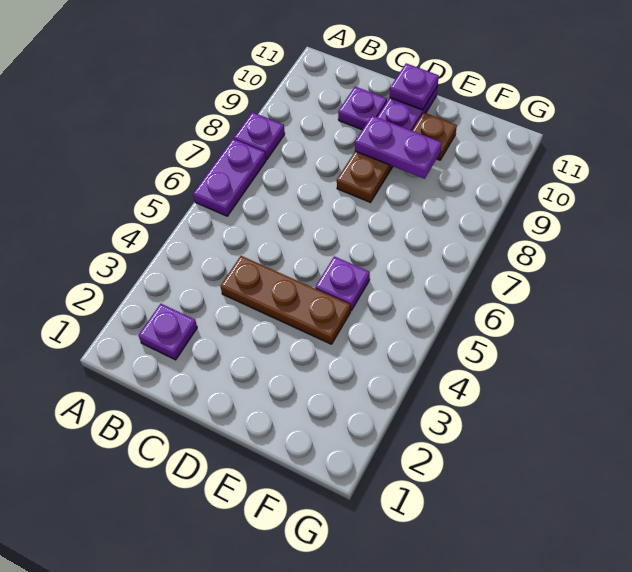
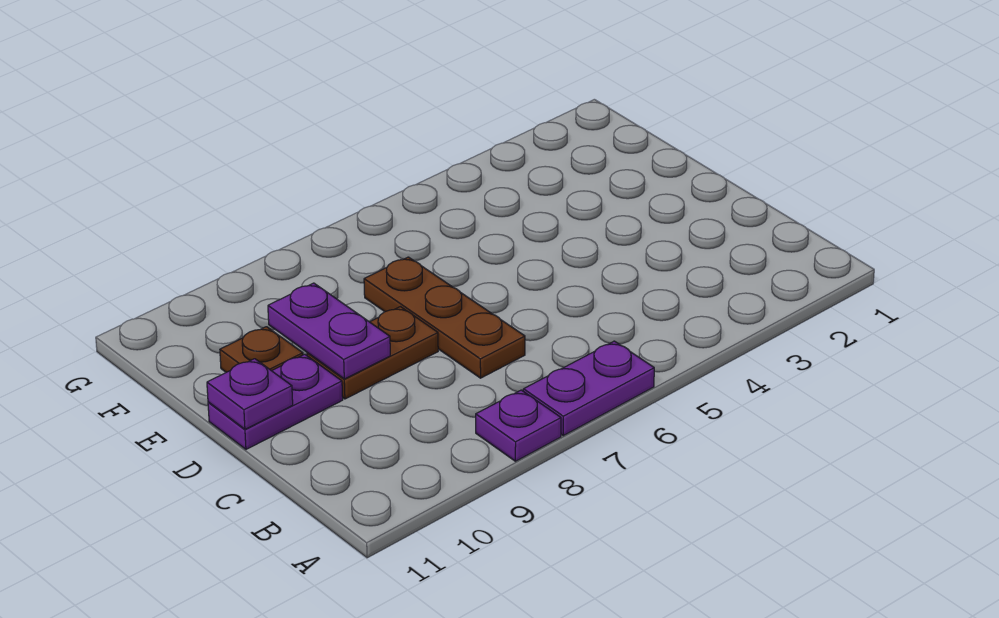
purple 1x1 plate [138,304,197,360] -> none
brown 1x3 plate [221,256,350,344] -> brown 1x3 plate moved to [364,257,525,378]
purple 1x1 plate [338,87,387,130] -> none
purple 1x1 plate [315,256,370,311] -> none

